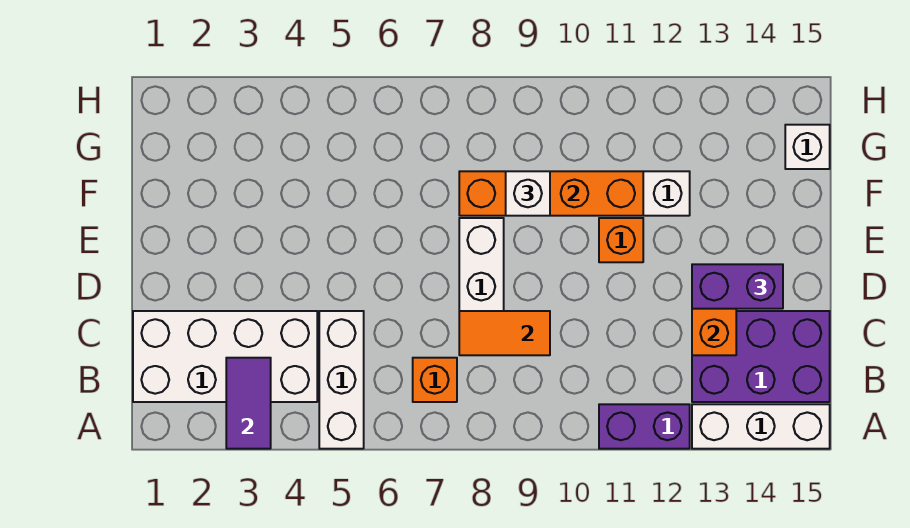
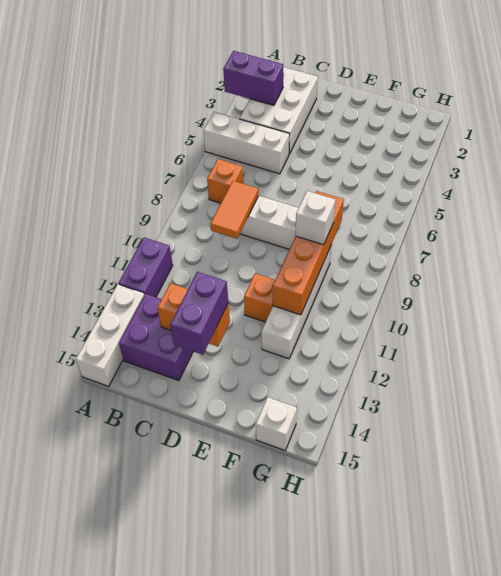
purple 1x2 tile [226,358,271,449] -> purple 1x2 brick [223,51,283,105]
white 2x4 brick [133,311,317,402] -> white 2x3 brick [240,67,318,154]
purple 2x3 brick [692,311,830,402] -> purple 2x2 brick [119,294,193,381]

